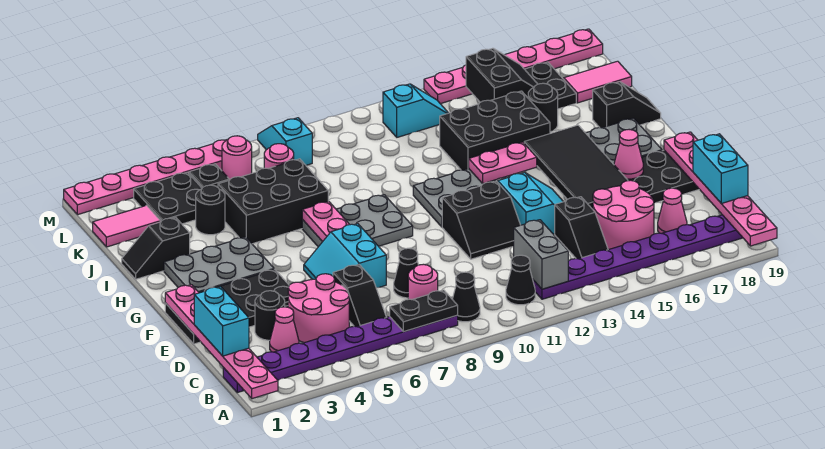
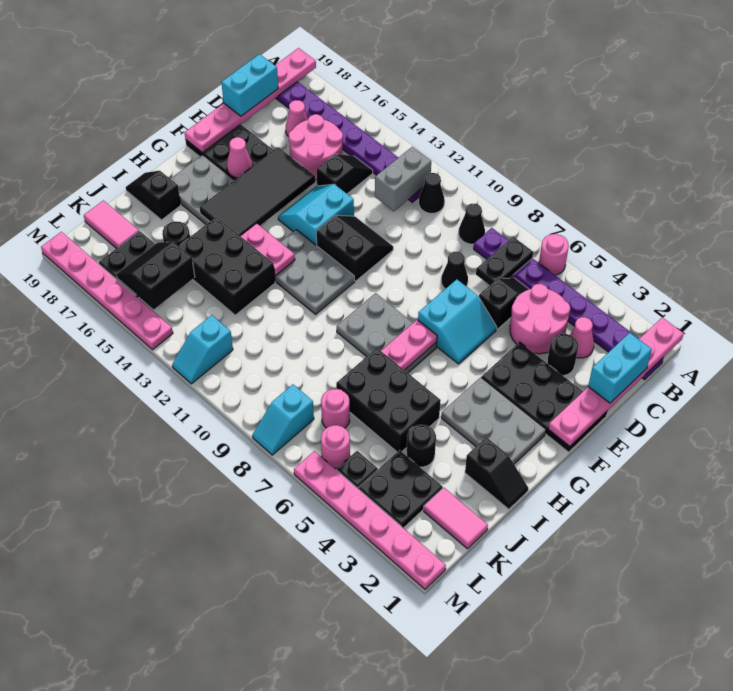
black 1x2 plate [390,290,458,332] -> black 1x2 plate turned to [476,237,533,285]
pink 1x1 round brick [408,264,438,300] -> pink 1x1 round brick moved to [539,234,569,275]
cyan 1x2 slope [383,84,448,137] -> cyan 1x2 slope turned to [172,315,233,384]

